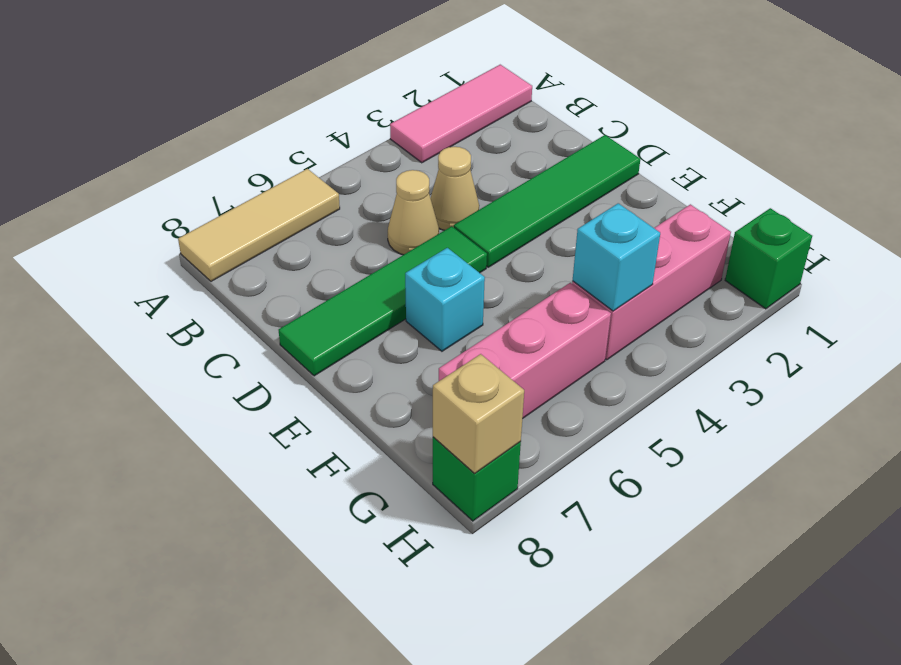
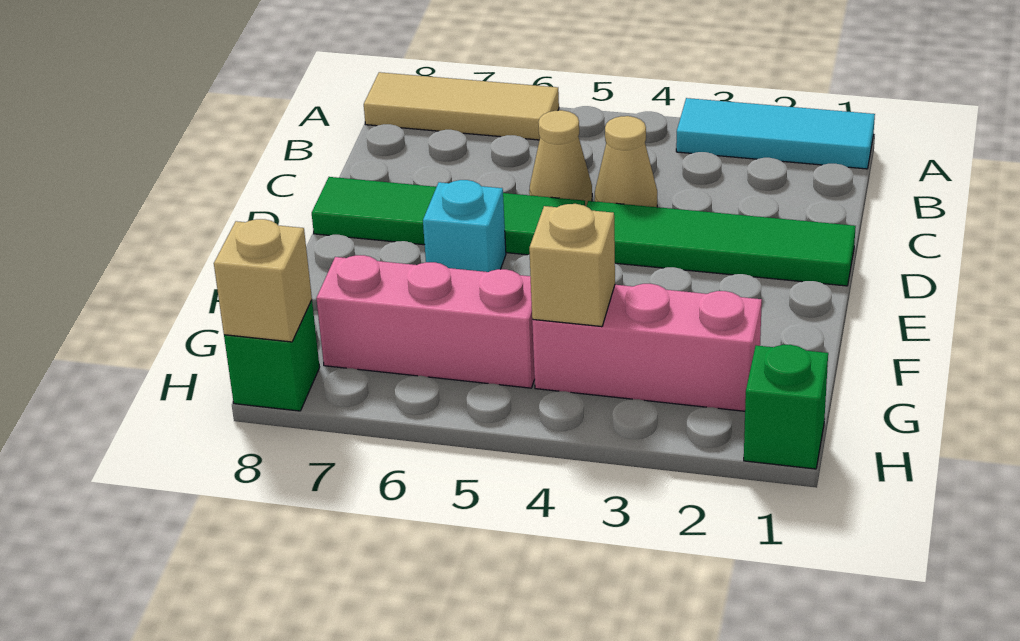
pink 1x3 tile [390,65,532,163] -> cyan 1x3 tile [676,98,875,169]
cyan 1x1 brick [573,203,660,311] -> tan 1x1 brick [529,204,615,327]

